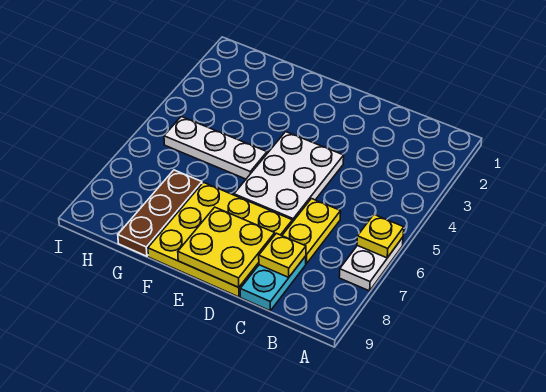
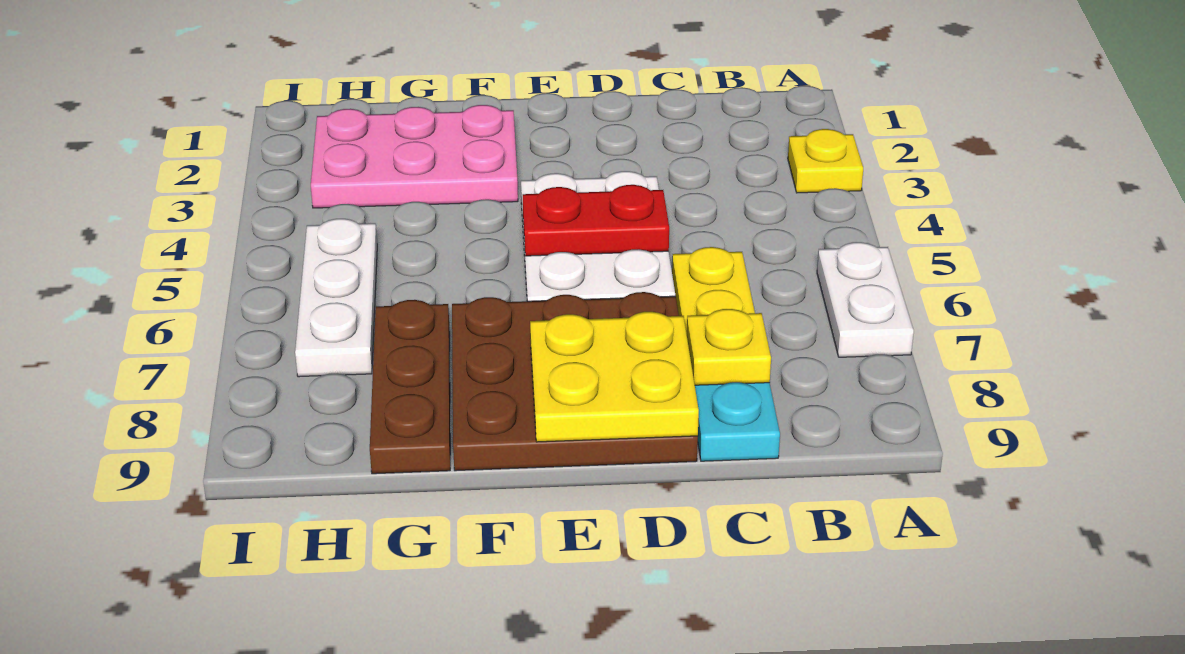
yellow 1x1 plate [357,215,404,258] -> yellow 1x1 plate moved to [788,129,863,193]
none -> red 1x2 plate [523,185,669,256]
yellow 3x3 plate [148,182,292,297] -> brown 3x3 plate [452,292,698,471]
none -> pink 2x3 plate [311,105,518,208]
white 1x3 plate [164,117,267,179] -> white 1x3 plate turned to [295,219,377,377]

